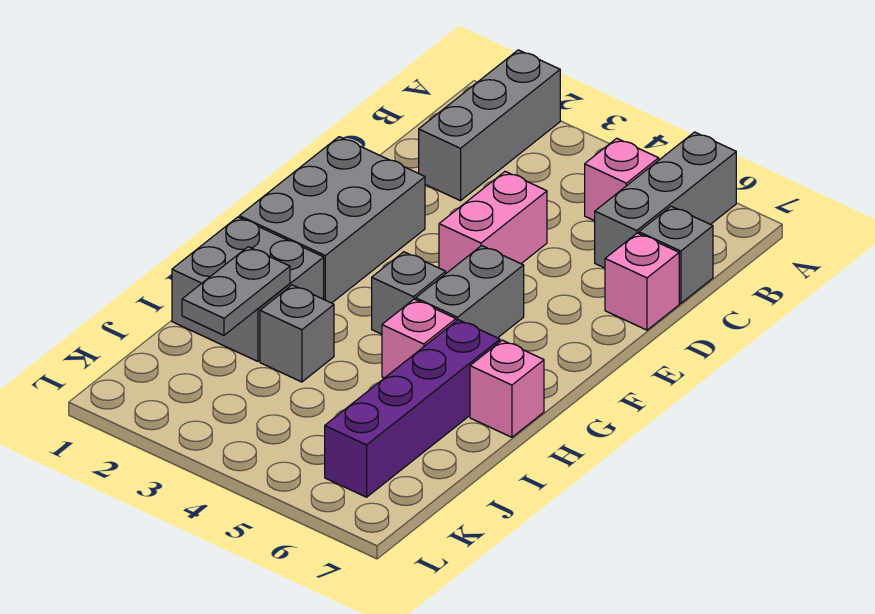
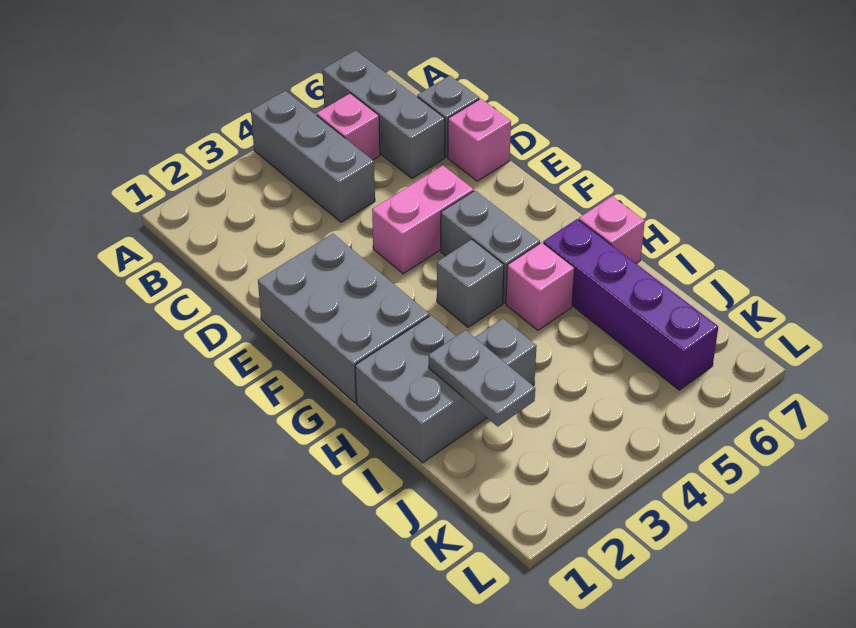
grey 1x3 brick [419,50,560,201] -> grey 1x3 brick moved to [251,91,375,222]
pink 1x2 brick [439,172,547,273] -> pink 1x2 brick turned to [372,165,474,274]

